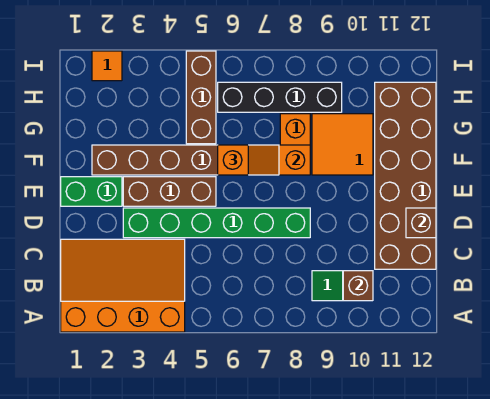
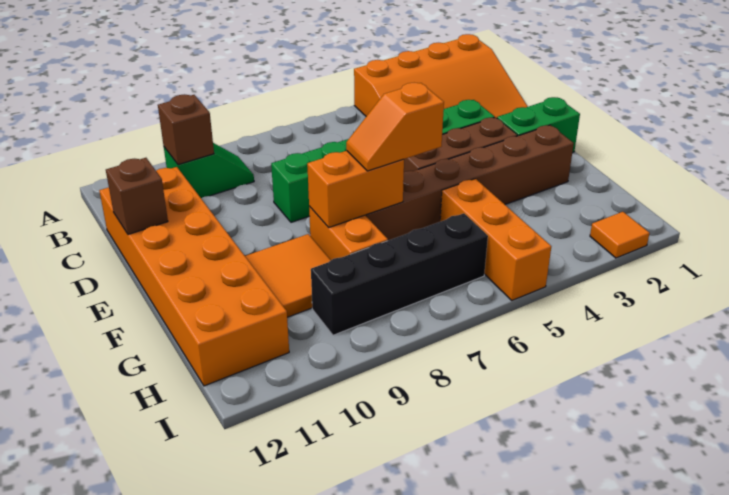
brown 2x6 brick [375,82,436,269] -> orange 2x6 brick [99,167,289,386]
brown 1x3 brick [186,51,216,144] -> orange 1x3 brick [440,179,551,300]

